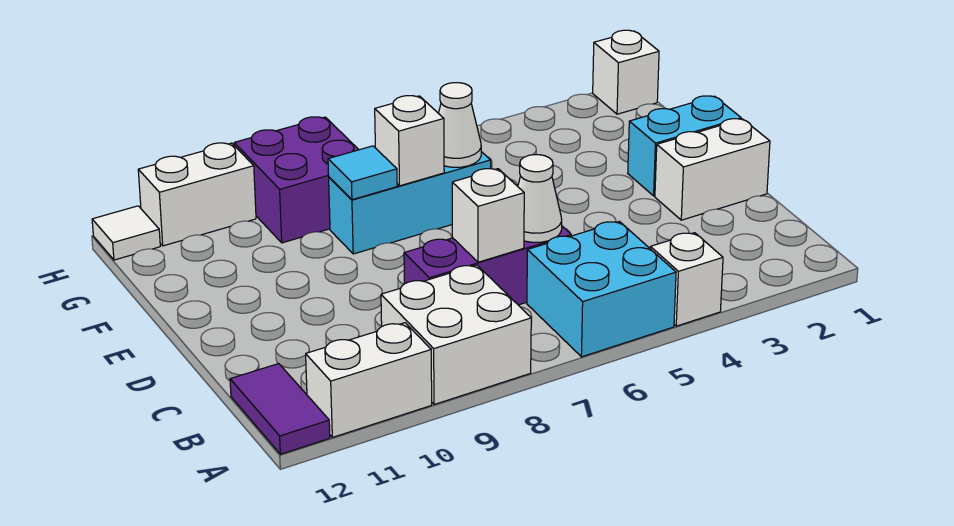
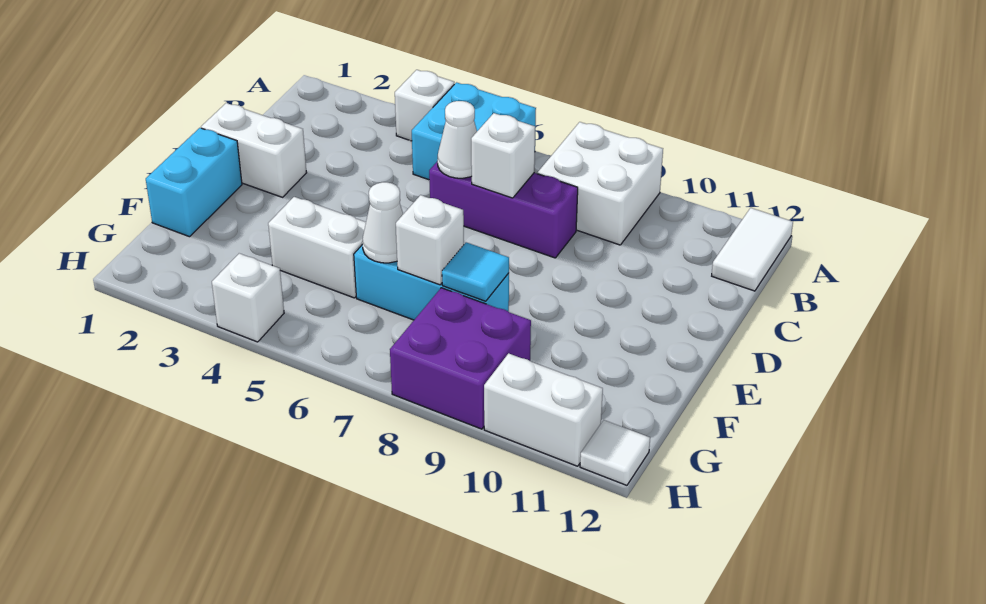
white 1x2 brick [306,323,432,437] -> white 1x2 brick moved to [268,197,366,298]
purple 1x2 tile [230,364,330,454] -> white 1x2 tile [712,208,793,291]
cyan 1x2 brick [628,96,741,196] -> cyan 1x2 brick turned to [146,128,242,237]
white 1x1 brick [593,30,659,114] -> white 1x1 brick moved to [212,253,284,342]

